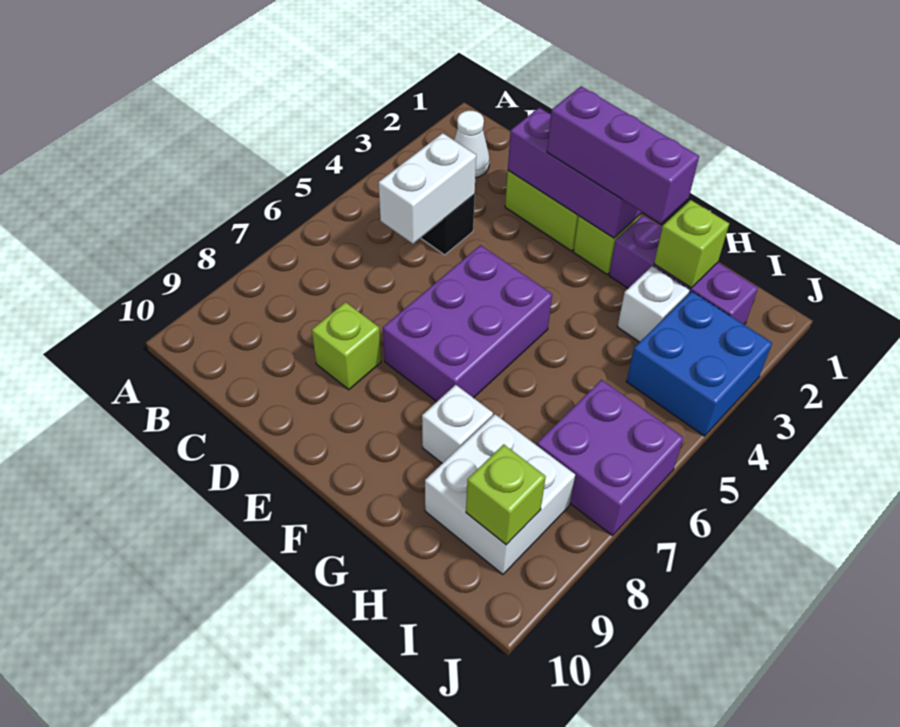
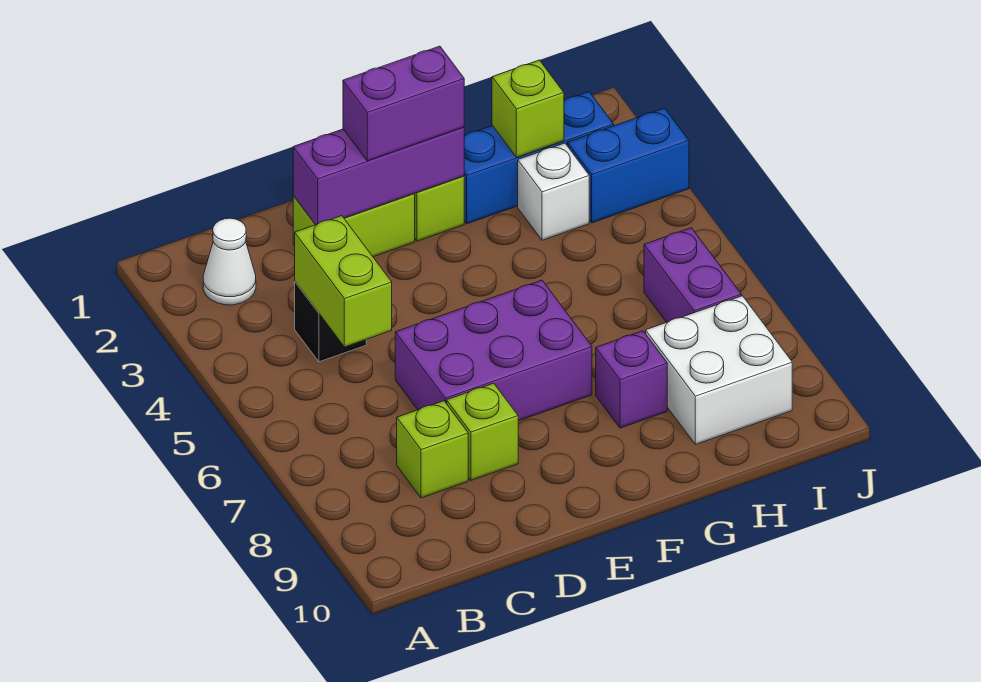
white 1x2 brick [379,133,476,244] -> lime 1x2 brick [295,216,392,347]
purple 1x3 brick [547,86,699,223] -> purple 1x2 brick [343,46,464,161]
purple 2x3 brick [383,245,552,401] -> purple 2x3 brick turned to [395,280,592,421]
purple 1x3 brick [609,215,758,324] -> blue 1x3 brick [464,92,614,224]
white 1x1 brick [422,385,493,463] -> purple 1x1 brick [596,331,667,428]
blue 2x2 brick [626,291,772,436] -> blue 1x2 brick [567,108,689,223]
purple 2x2 brick [537,380,684,536] -> purple 1x2 brick [644,228,741,322]
lime 1x1 brick [466,444,546,545] -> lime 1x1 brick moved to [397,401,468,498]

